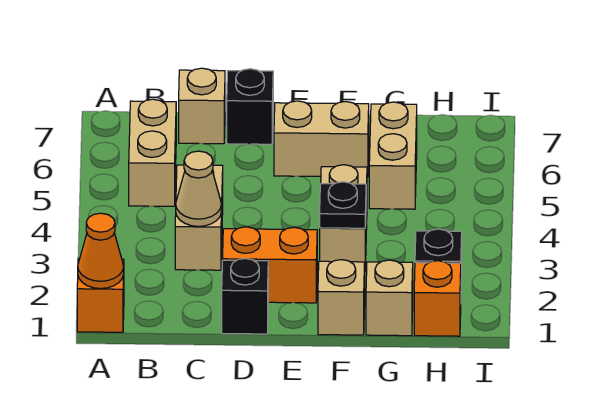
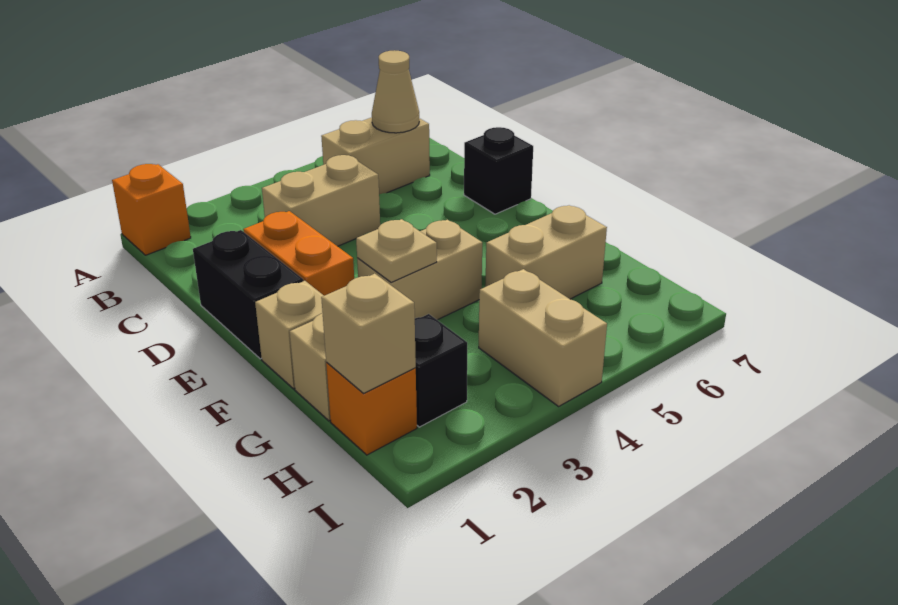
orange 1x1 cone [78,213,124,289] -> none
tan 1x1 cone [176,151,221,226] -> tan 1x1 cone moved to [372,50,419,133]
tan 1x1 brick [179,68,225,144] -> tan 1x1 brick moved to [321,274,416,393]
black 1x1 brick [222,258,268,334] -> black 1x2 brick [193,230,303,359]
tan 1x2 brick [274,101,369,177] -> tan 1x2 brick moved to [479,269,607,406]
black 1x1 plate [320,182,366,228] -> tan 1x1 plate [356,219,437,282]

